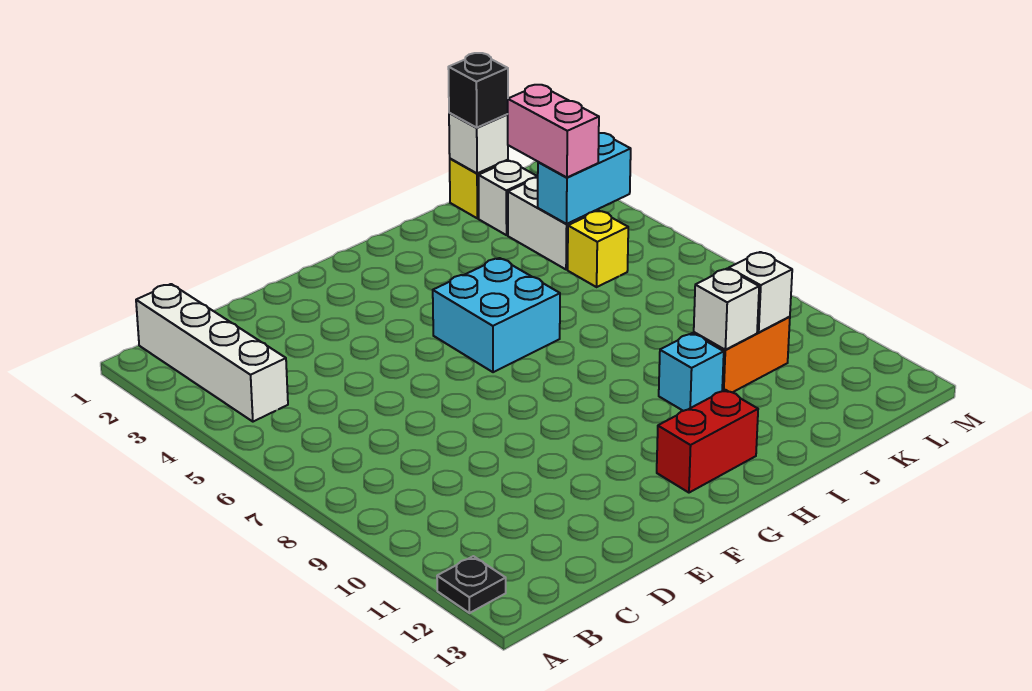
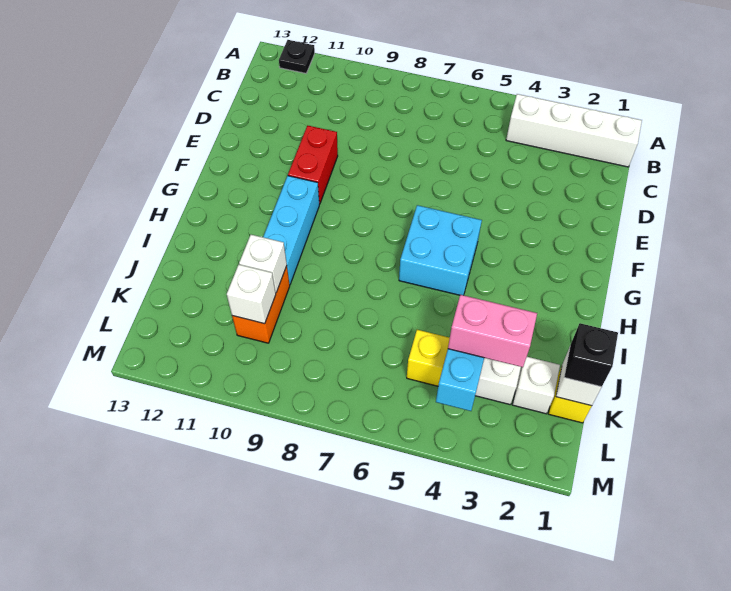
red 1x2 brick [657,390,758,493] -> red 1x2 brick moved to [288,126,338,204]
cyan 1x1 brick [659,333,724,411] -> cyan 1x3 brick [263,176,319,285]

